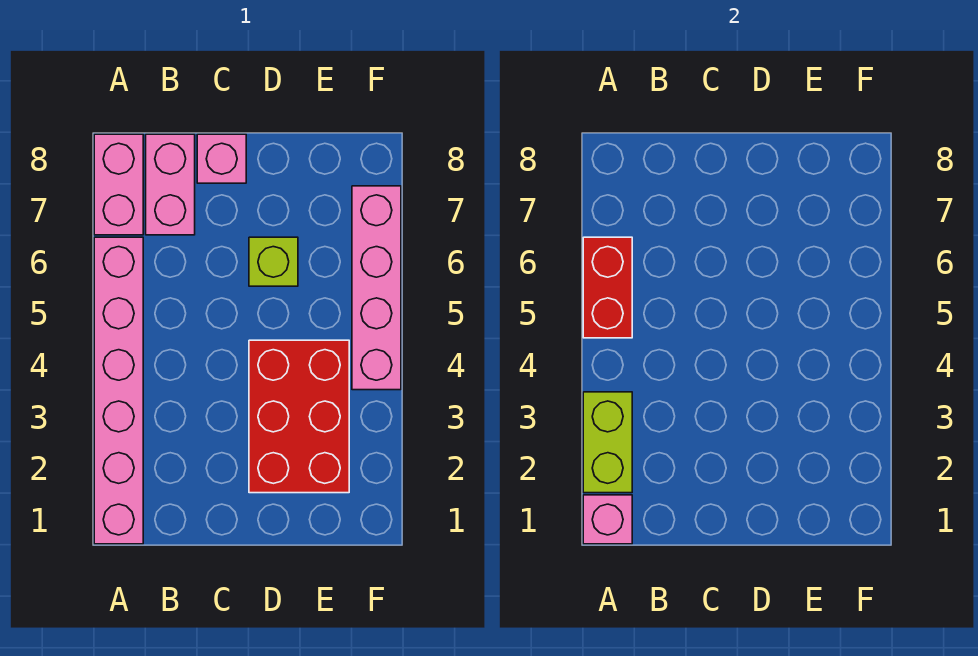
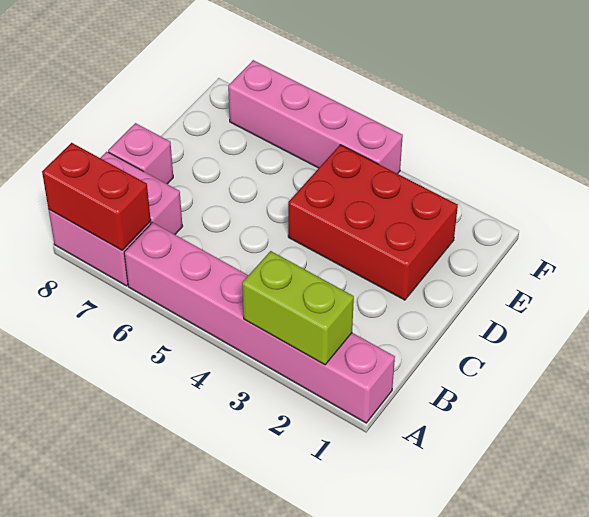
pink 1x1 brick [583,495,632,544] -> none
red 1x2 brick [583,237,632,338] -> red 1x2 brick moved to [42,143,151,250]
lime 1x1 brick [249,237,298,286] -> none

